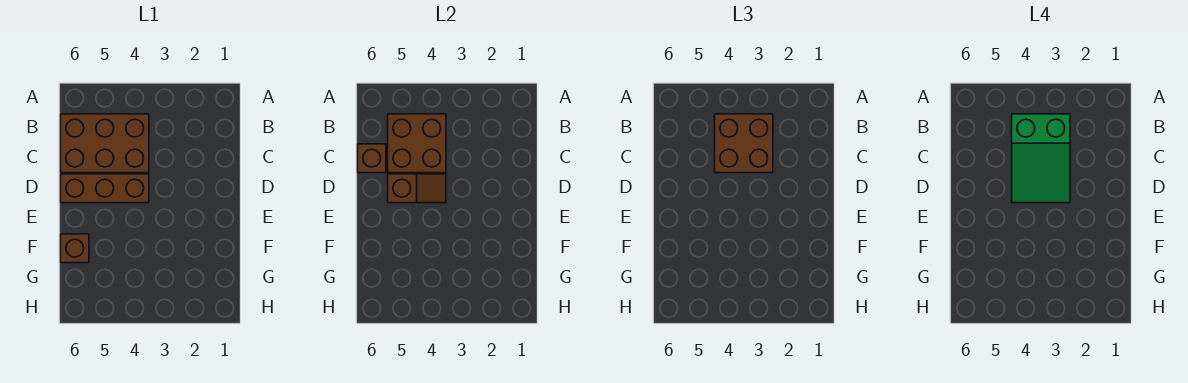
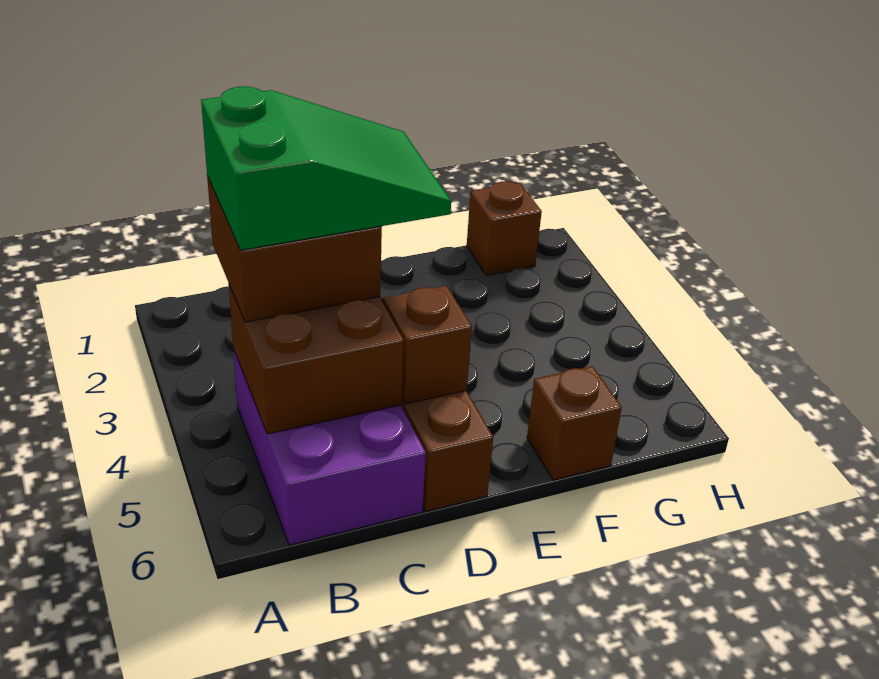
brown 2x3 brick [61,114,149,173] -> purple 2x3 brick [233,349,426,545]
brown 1x1 brick [358,144,386,173] -> brown 1x1 brick moved to [467,182,542,276]

